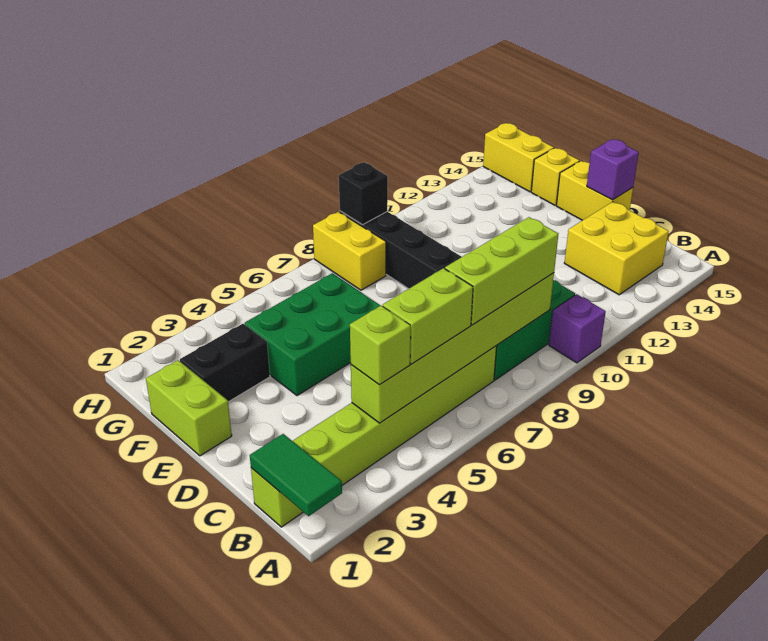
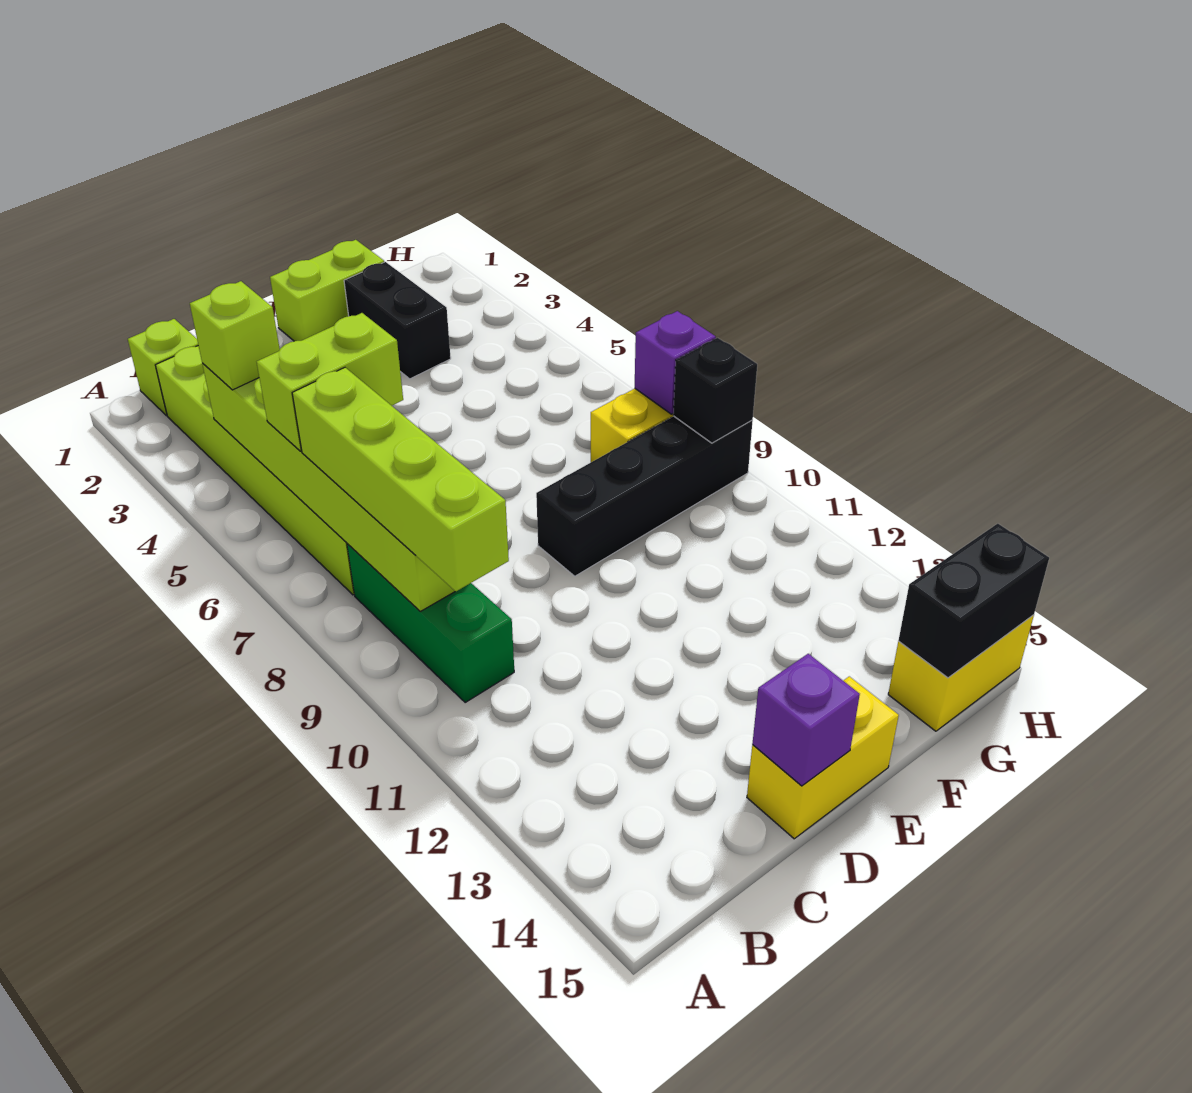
green 1x2 tile [250,434,342,516] -> none
purple 1x1 brick [549,294,606,363] -> purple 1x1 brick moved to [635,311,716,414]
lime 1x2 brick [383,268,473,364] -> lime 1x2 brick turned to [257,313,403,451]
lime 1x3 brick [445,217,558,325] -> lime 1x4 brick [292,368,509,592]
yellow 2x2 brick [564,202,669,295] -> none
green 2x3 brick [245,273,381,396] -> none
yellow 1x1 brick [531,148,580,205] -> none
none -> black 1x2 brick [898,524,1049,678]

